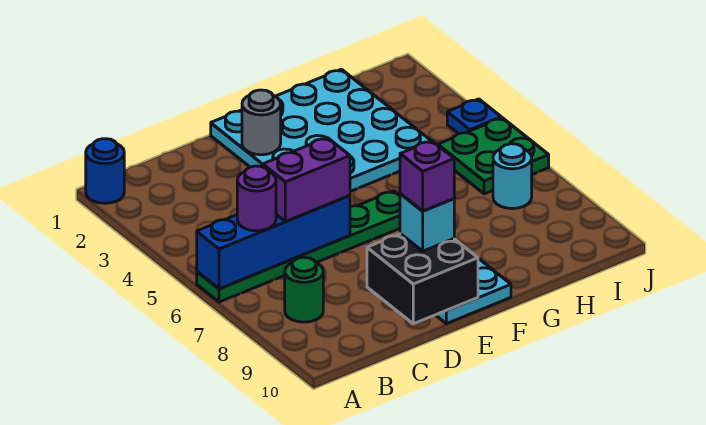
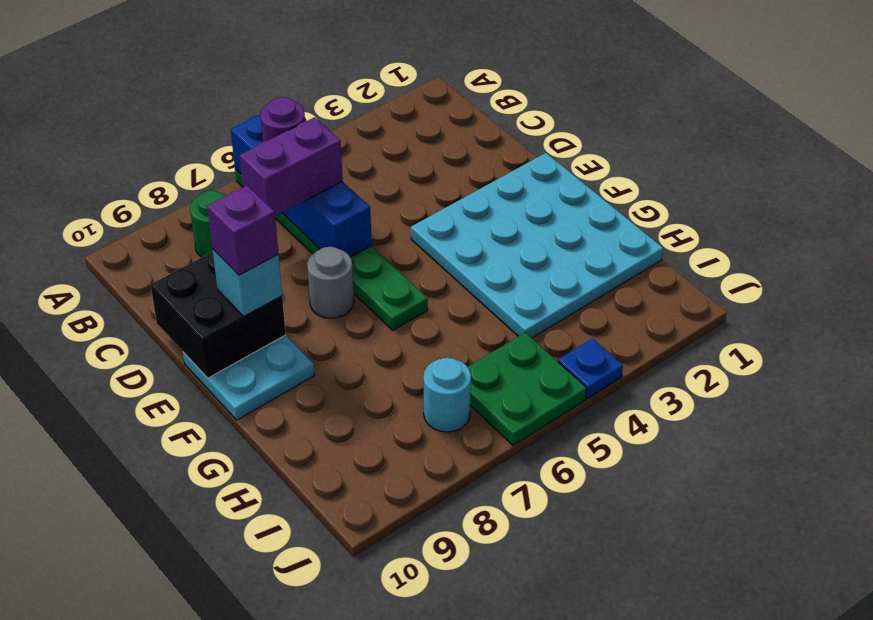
blue 1x1 round brick [86,139,124,203] -> none
purple 1x2 brick [263,138,350,221] -> purple 1x2 brick turned to [239,117,343,216]
grey 1x1 round brick [242,90,281,155] -> grey 1x1 round brick moved to [307,247,354,318]

